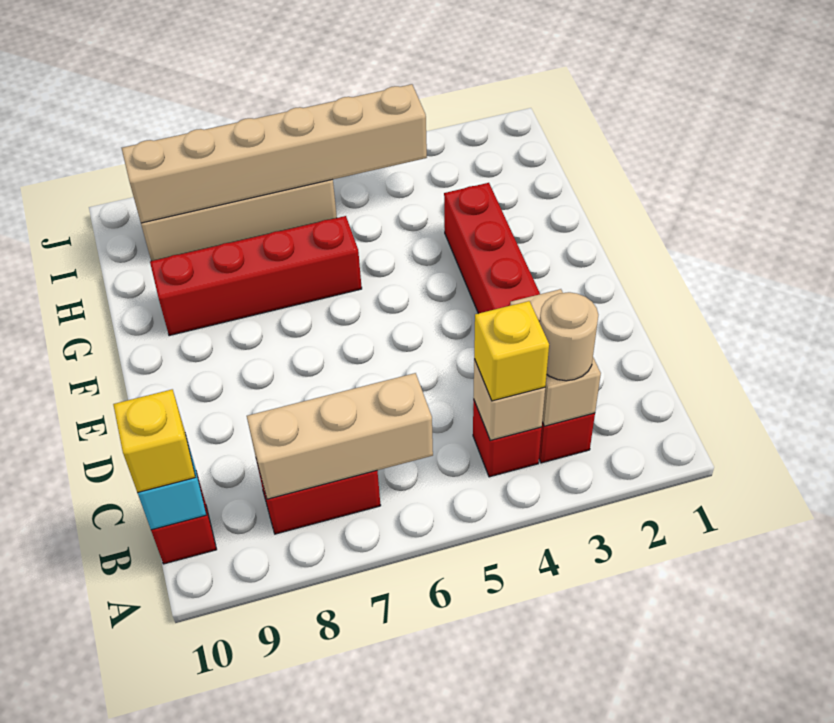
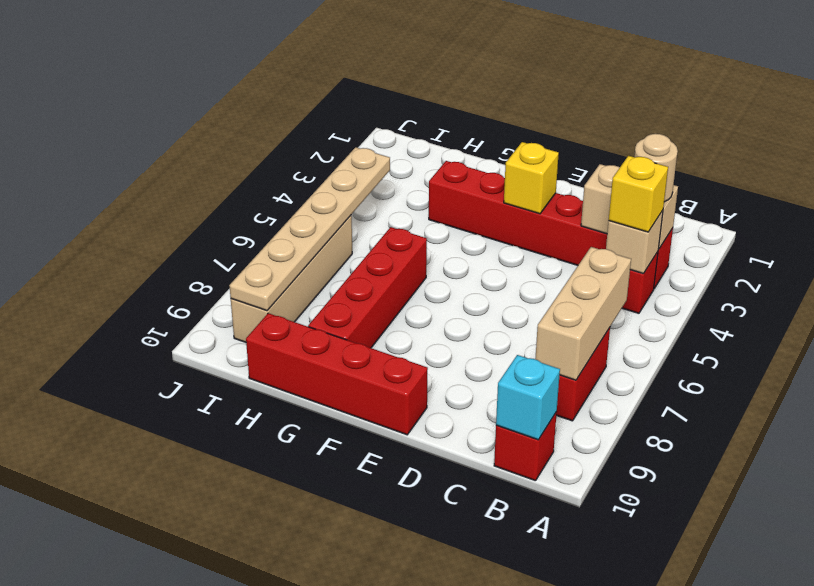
yellow 1x1 brick [113,389,196,493] -> yellow 1x1 brick moved to [504,142,559,214]
none -> red 1x4 brick [246,313,428,435]
tan 1x6 brick [122,84,427,223] -> tan 1x6 plate [229,147,390,311]

